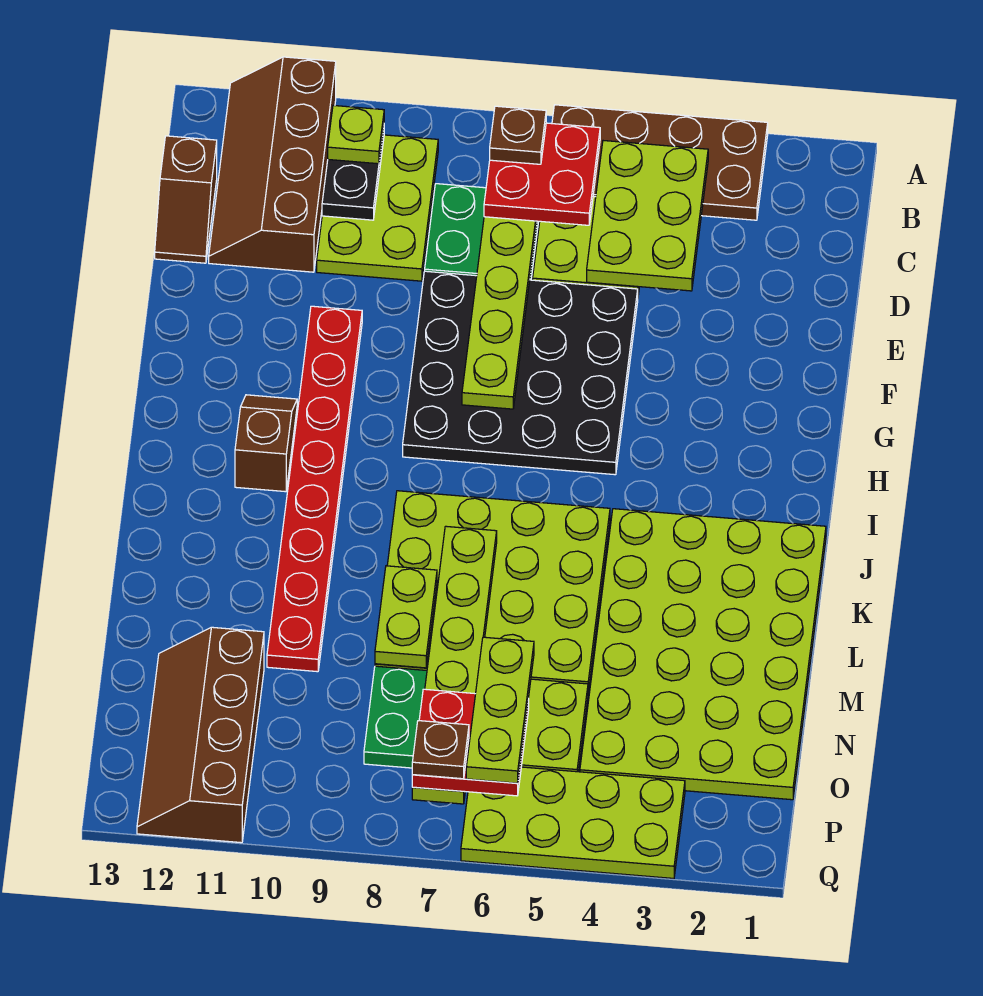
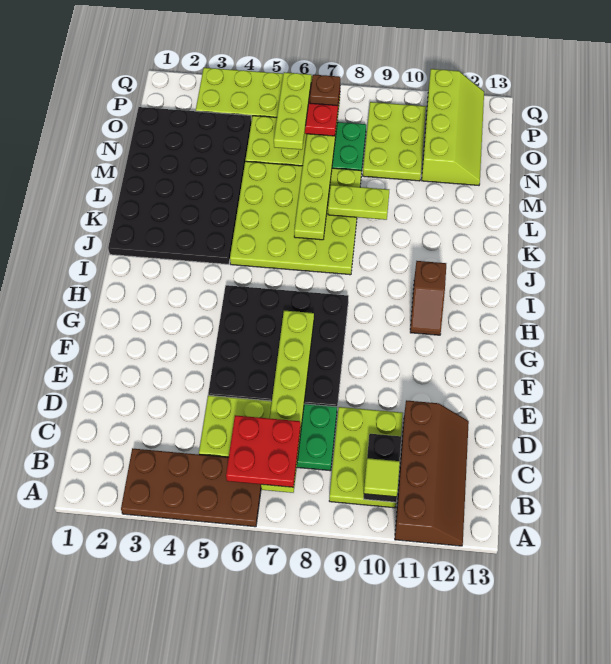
lime 2x3 plate [587,141,708,291] -> lime 2x3 plate moved to [363,102,426,181]
brown 1x1 plate [490,106,546,164] -> none
lime 1x1 plate [328,105,384,164] -> lime 1x1 tile [364,458,400,497]
brown 1x2 slope [155,136,217,263] -> none
red 1x8 plate [267,306,362,672] -> none
lime 4x6 plate [580,509,826,800] -> black 4x6 plate [108,107,252,264]
lime 1x2 plate [375,566,437,668] -> lime 1x2 plate turned to [328,185,389,220]
brown 2x4 slope [137,627,264,843] -> lime 2x4 slope [422,69,484,185]

